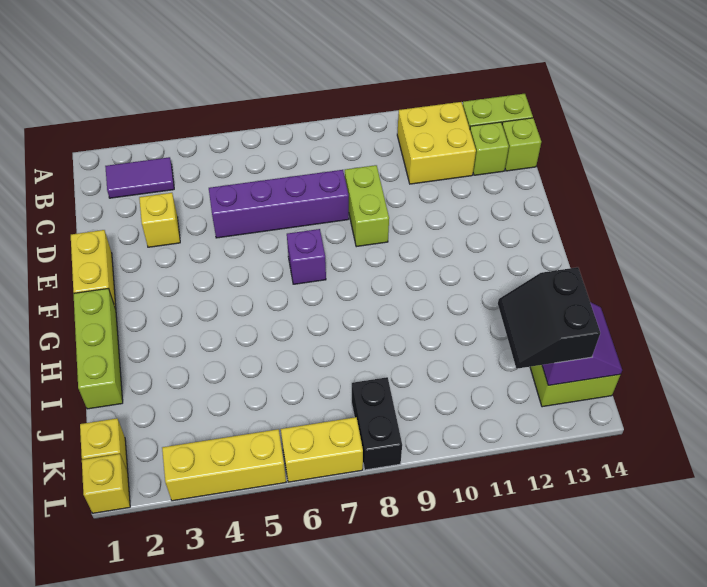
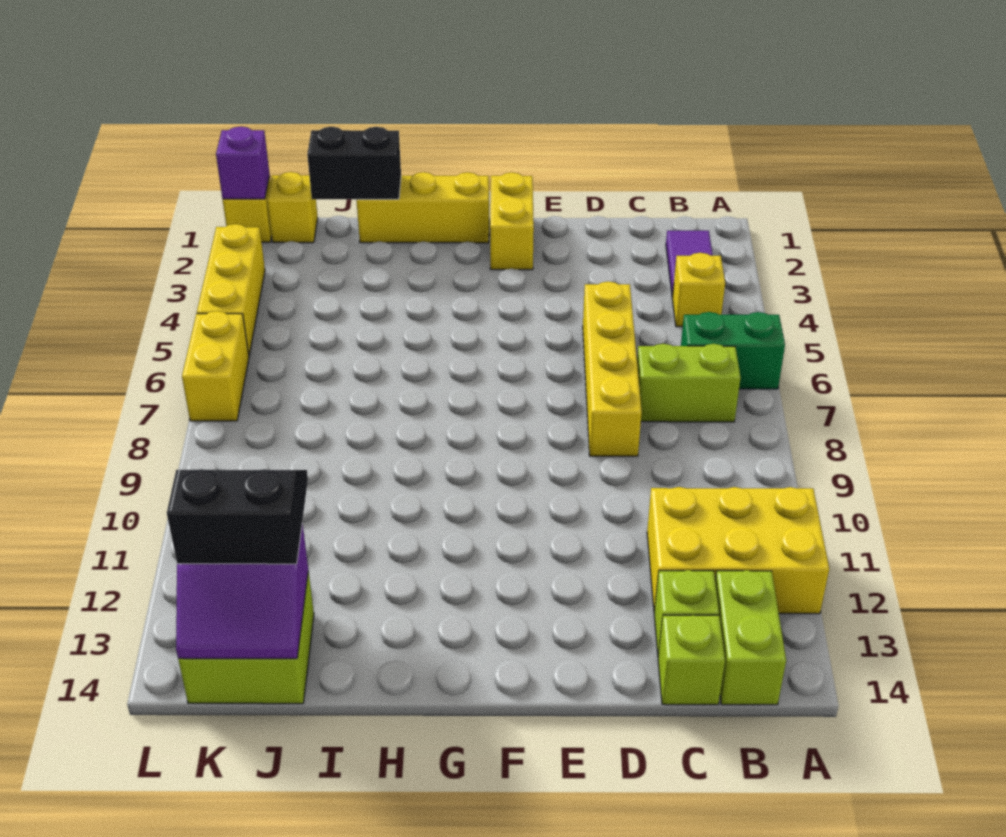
none -> green 1x2 brick [681,312,785,389]
yellow 2x2 brick [397,102,476,184] -> yellow 2x3 brick [647,487,829,614]
yellow 1x1 brick [139,193,180,247] -> yellow 1x1 brick moved to [672,253,725,327]
purple 1x4 brick [209,170,349,238] -> yellow 1x4 brick [583,282,642,456]
lime 1x2 brick [345,165,389,247] -> lime 1x2 brick moved to [637,344,741,422]
yellow 1x2 brick [71,230,116,309] -> yellow 1x2 brick turned to [490,172,534,270]
purple 1x1 brick [287,229,326,284] -> purple 1x1 brick moved to [216,127,270,199]
lime 1x3 brick [74,289,123,409] -> yellow 1x3 brick [357,172,489,243]
black 1x2 brick [352,377,402,470] -> black 1x2 brick moved to [307,127,401,199]

